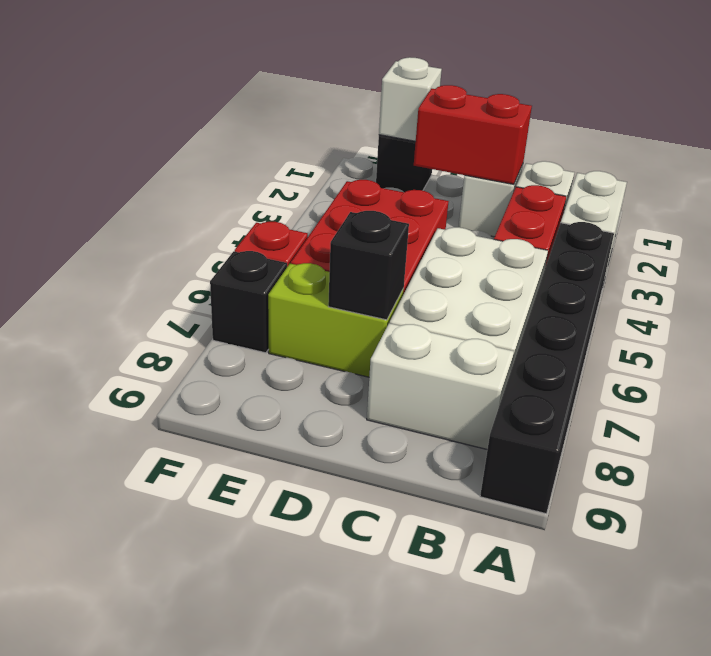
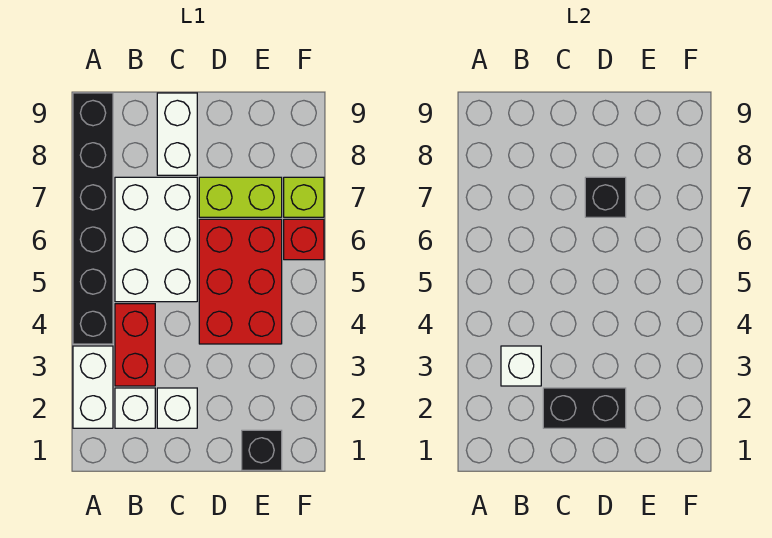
white 1x2 brick [367,323,514,449] -> white 1x2 brick turned to [157,93,197,175]
red 1x2 brick [414,85,532,184] -> black 1x2 brick [543,388,626,428]
white 1x1 brick [379,57,442,141] -> white 1x1 brick moved to [501,346,541,386]
black 1x1 brick [210,251,287,353] -> lime 1x1 brick [284,177,324,217]

